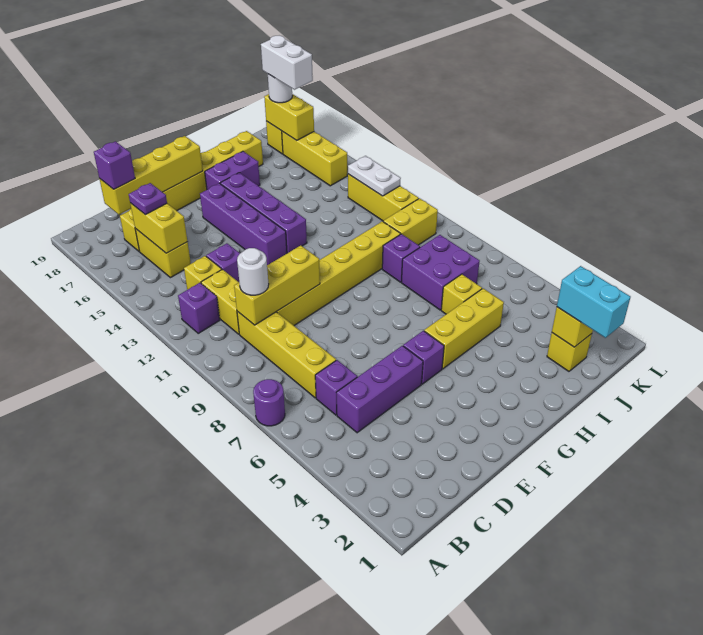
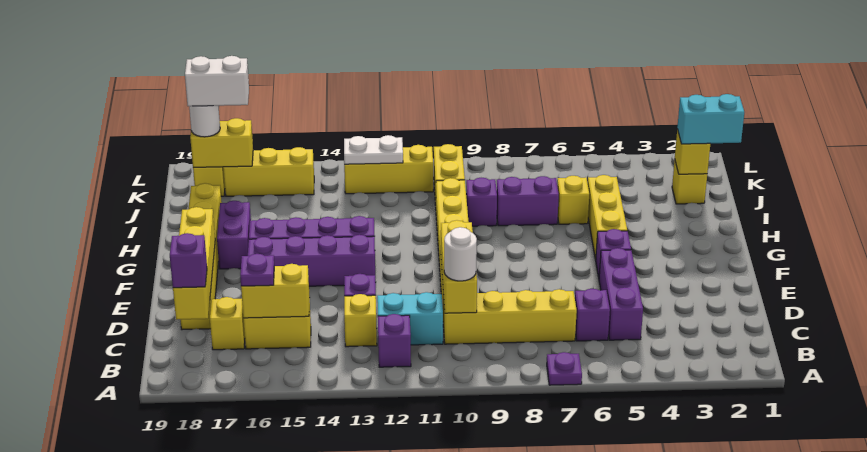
purple 1x1 round brick [253,379,285,426] -> purple 1x1 plate [547,352,582,385]
yellow 1x2 brick [201,269,239,334] -> cyan 1x2 brick [377,292,443,345]
purple 2x2 brick [401,235,480,310] -> purple 1x2 brick [497,176,559,226]

